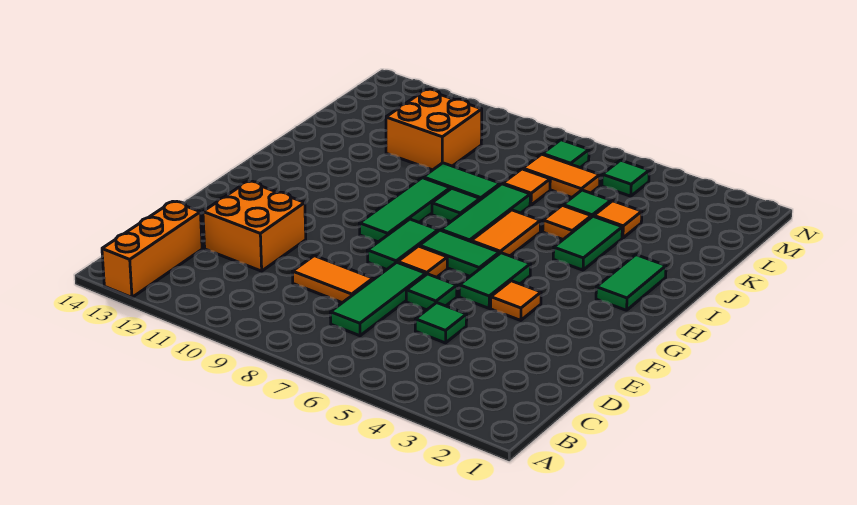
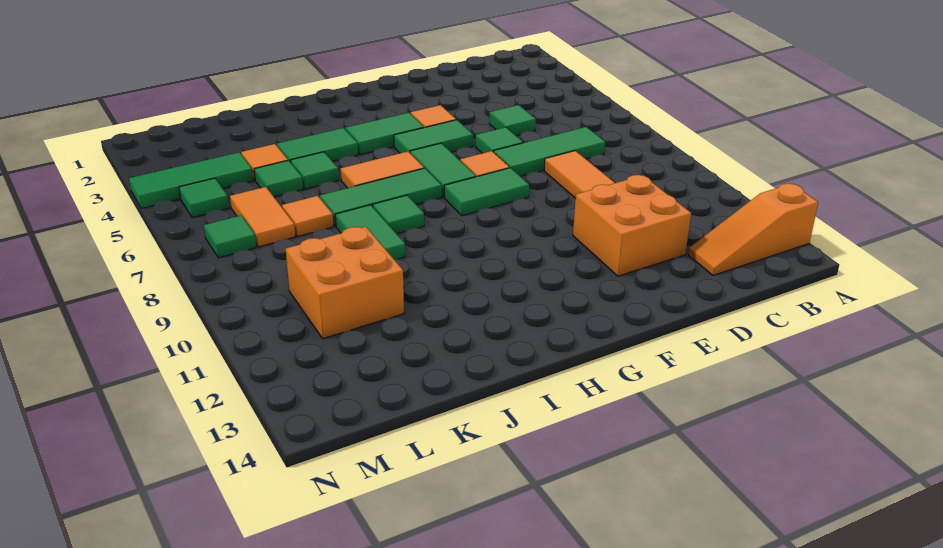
orange 1x3 brick [102,201,202,297] -> orange 1x3 slope [688,183,818,275]
green 1x3 tile [359,178,450,242] -> green 1x3 tile moved to [129,152,253,208]
green 1x2 tile [596,255,666,310] -> green 1x2 tile moved to [345,113,424,155]
orange 1x1 tile [543,205,591,239] -> green 1x1 tile [290,152,339,189]

